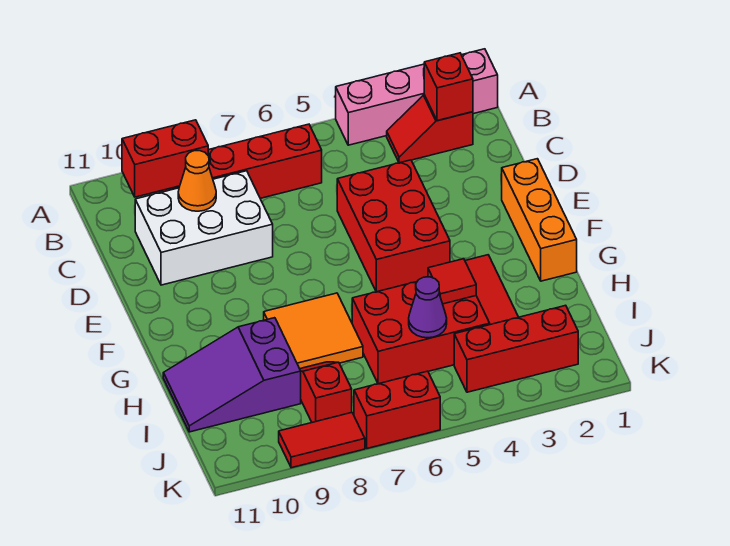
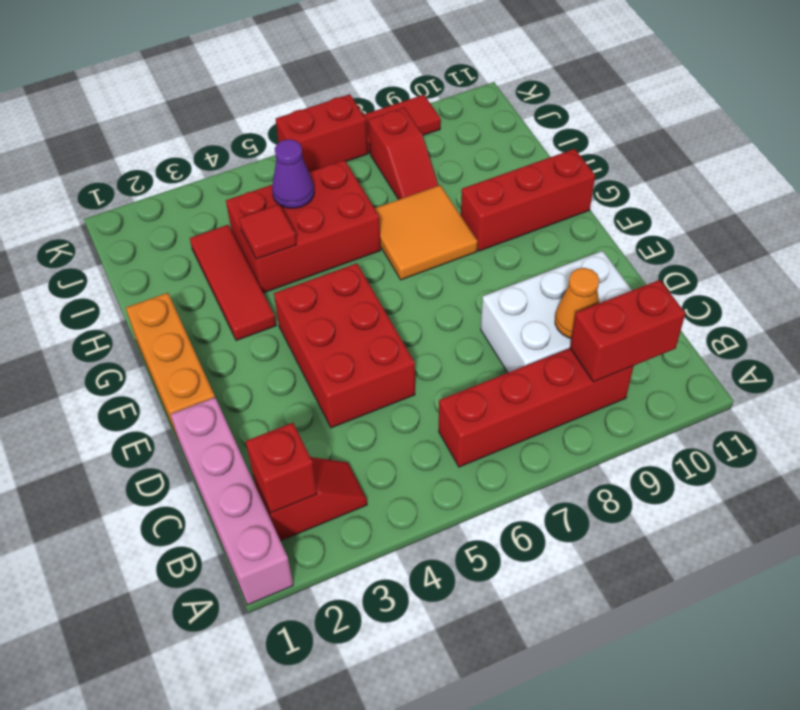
pink 1x4 brick [336,49,498,145] -> pink 1x4 brick turned to [171,398,293,605]
purple 2x3 slope [163,318,301,432] -> none
red 1x3 brick [454,305,578,392] -> red 1x3 brick moved to [461,149,595,251]

